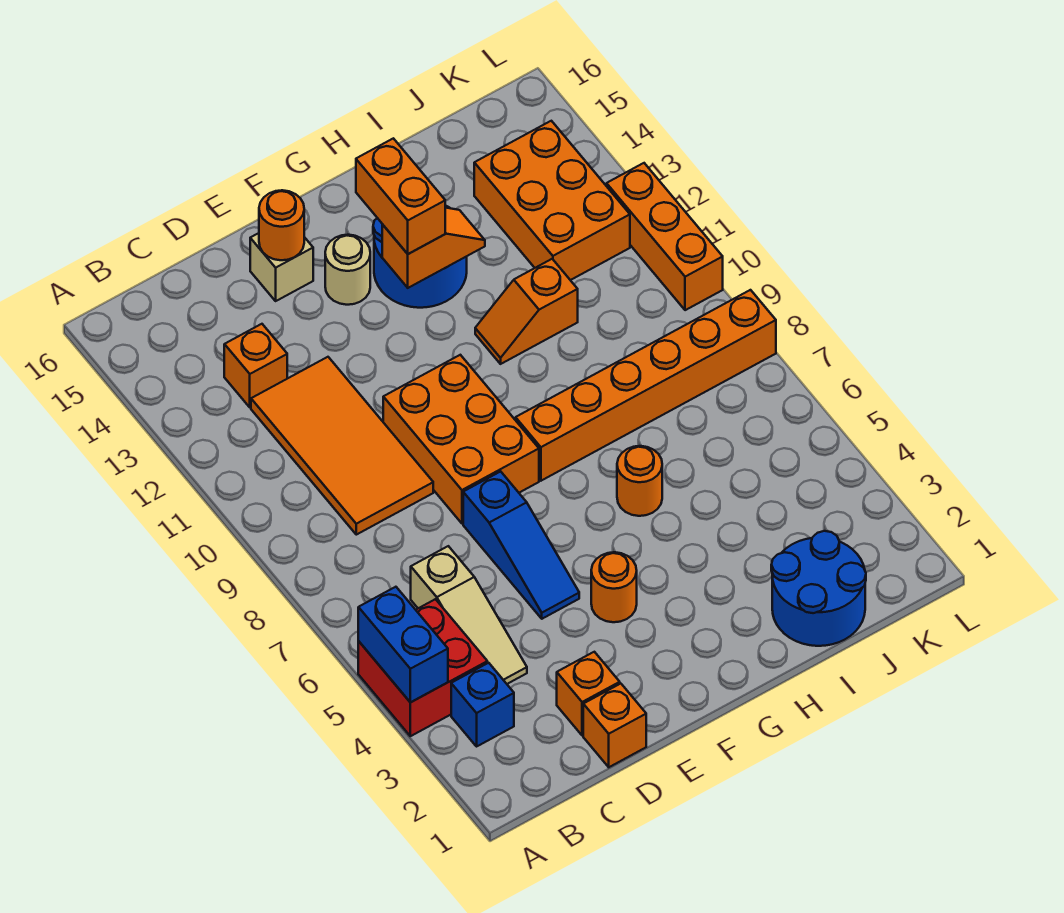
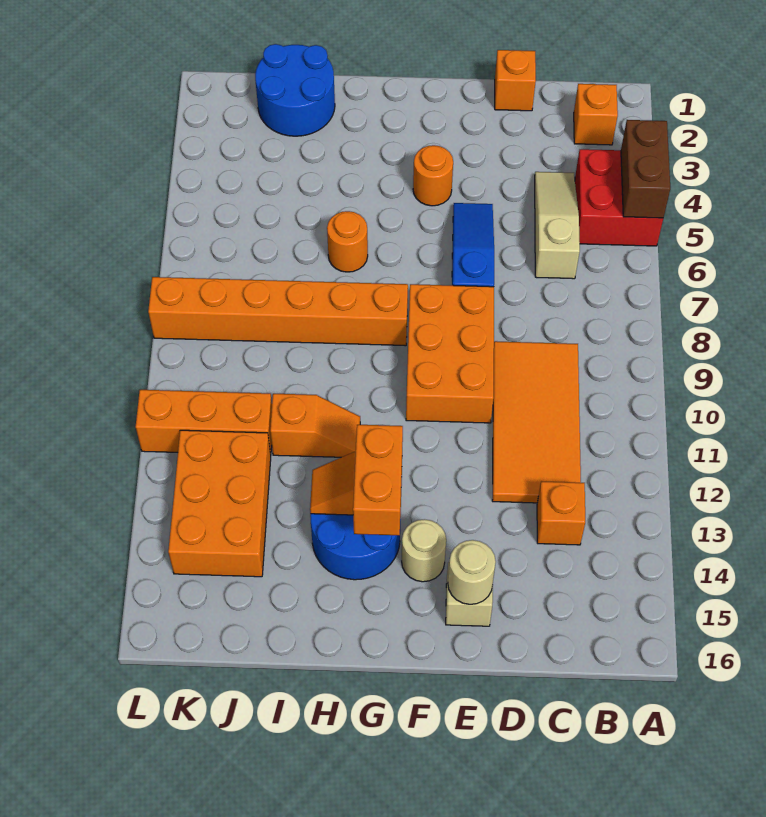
blue 1x2 brick [358,587,448,702] -> brown 1x2 brick [621,120,670,218]
blue 1x1 brick [451,663,514,746] -> none
orange 1x1 brick [557,652,620,736] -> orange 1x1 brick moved to [574,84,618,145]
orange 1x1 round brick [259,190,304,260] -> tan 1x1 round brick [448,540,496,604]
orange 1x3 brick [607,163,723,310] -> orange 1x3 brick turned to [136,390,272,455]

